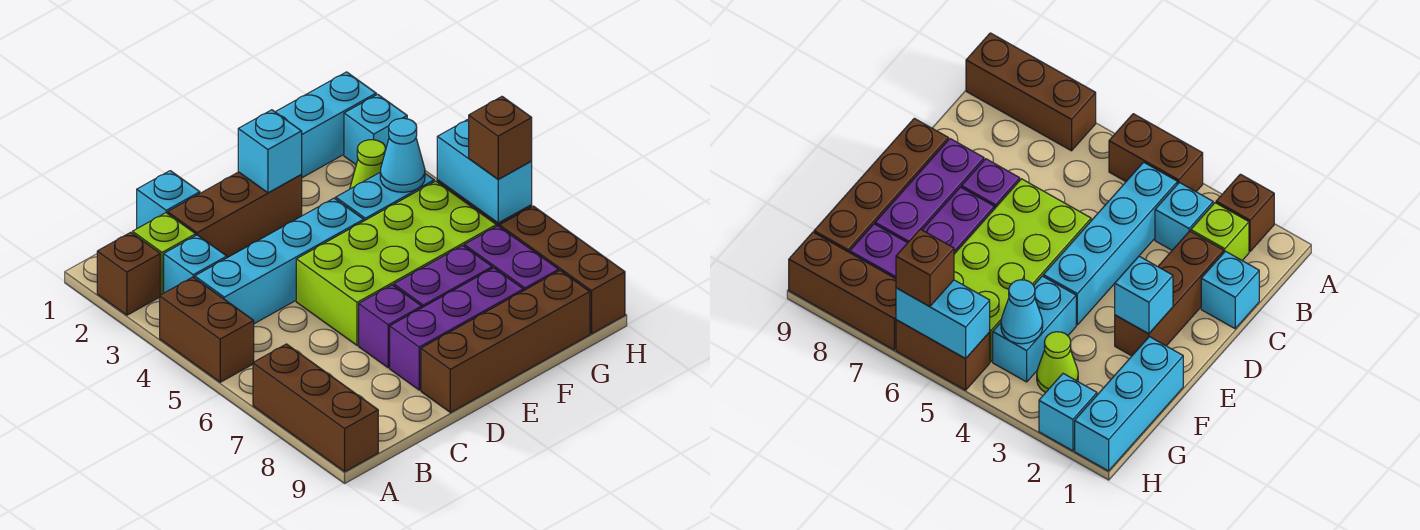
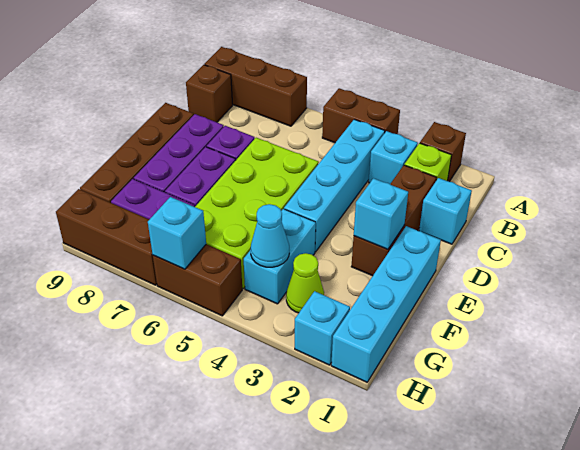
cyan 1x3 brick [276,72,376,178] -> cyan 1x4 brick [331,226,441,382]
cyan 1x2 brick [437,119,532,223] -> cyan 1x1 brick [148,197,206,269]
brown 1x1 brick [469,97,532,179] -> brown 1x1 brick moved to [186,65,233,122]

